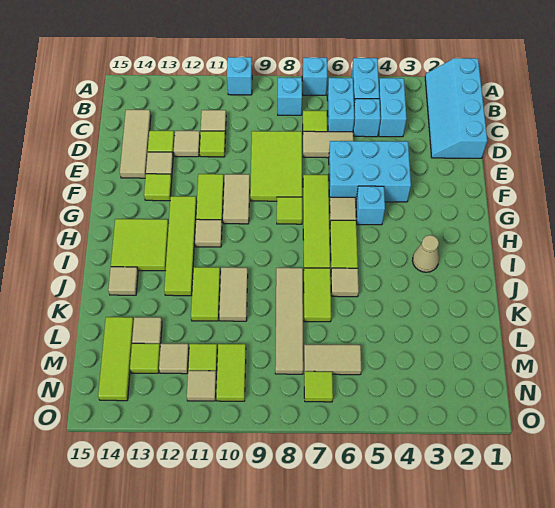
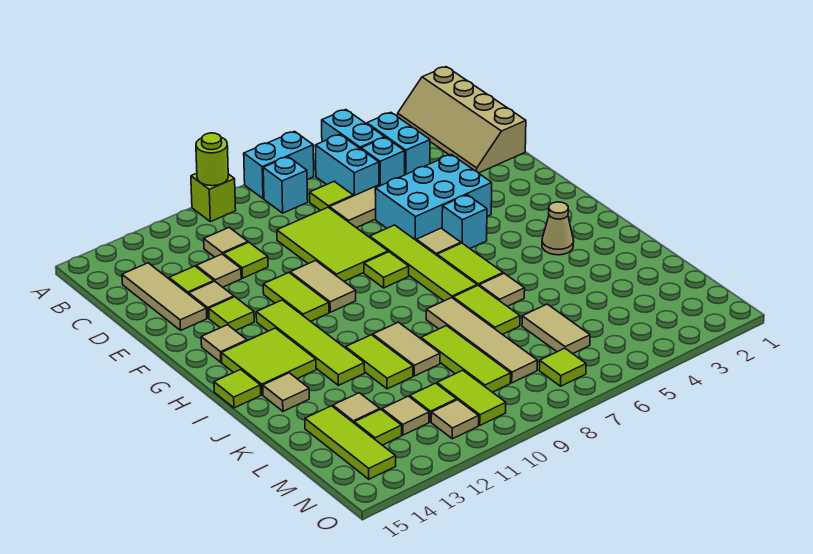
cyan 2x4 slope [425,58,487,158] -> tan 2x4 slope [398,67,526,173]
cyan 1x1 brick [302,58,327,95] -> cyan 1x2 brick [244,132,314,199]
cyan 1x1 brick [227,57,252,95] -> lime 1x1 brick [191,173,236,222]
none -> lime 1x1 round brick [196,133,228,186]
tan 1x1 tile [195,219,222,247] -> tan 1x1 tile moved to [201,325,247,362]
none -> lime 1x1 tile [214,369,261,408]
none -> lime 1x3 tile [421,326,511,392]
tan 1x2 tile [304,345,361,375] -> tan 1x2 tile turned to [522,304,590,354]

